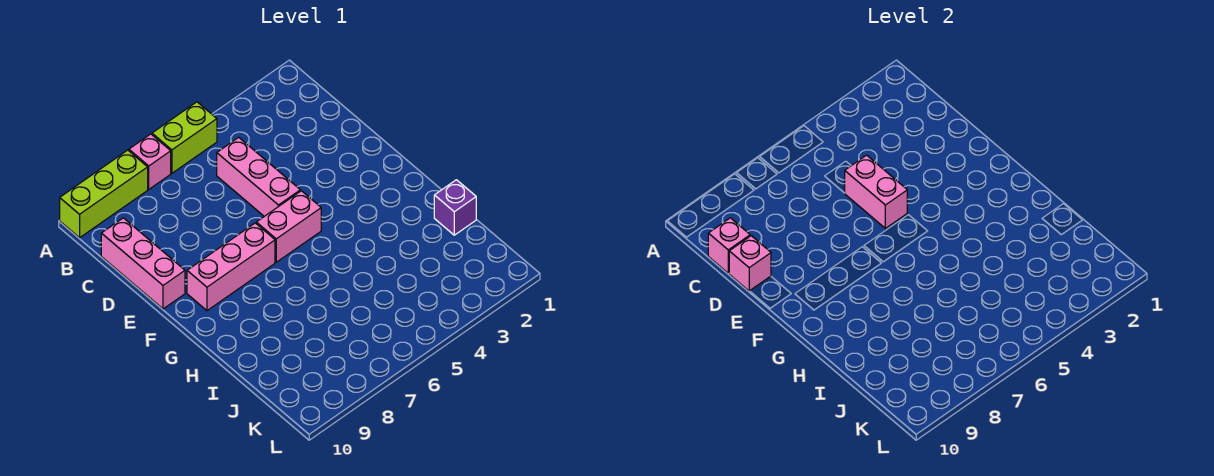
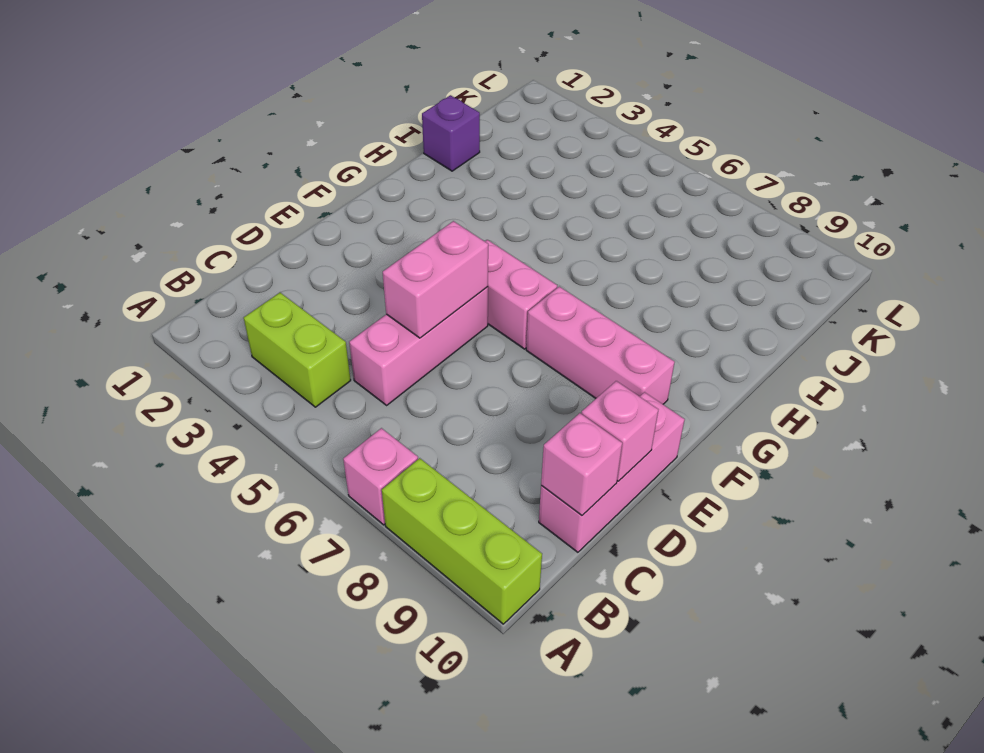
lime 1x2 brick [152,102,217,173] -> lime 1x2 brick moved to [244,293,351,407]

